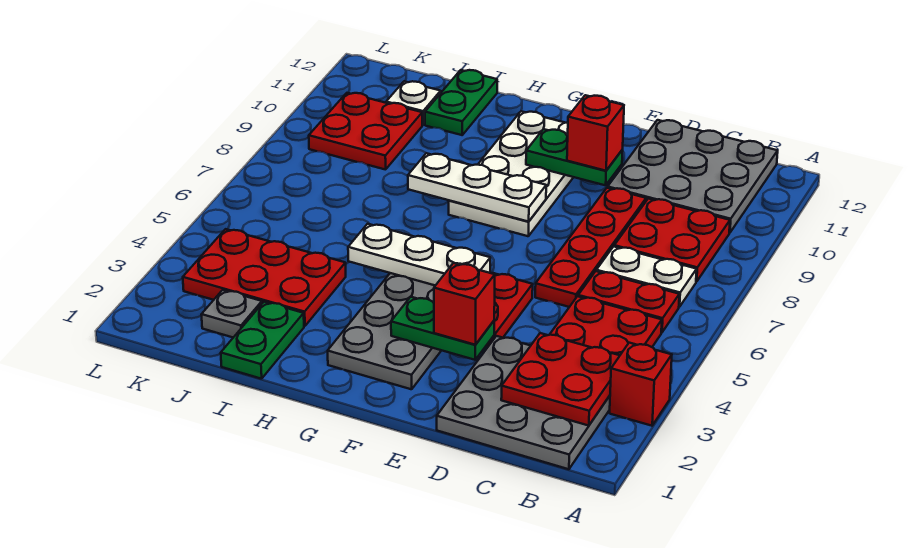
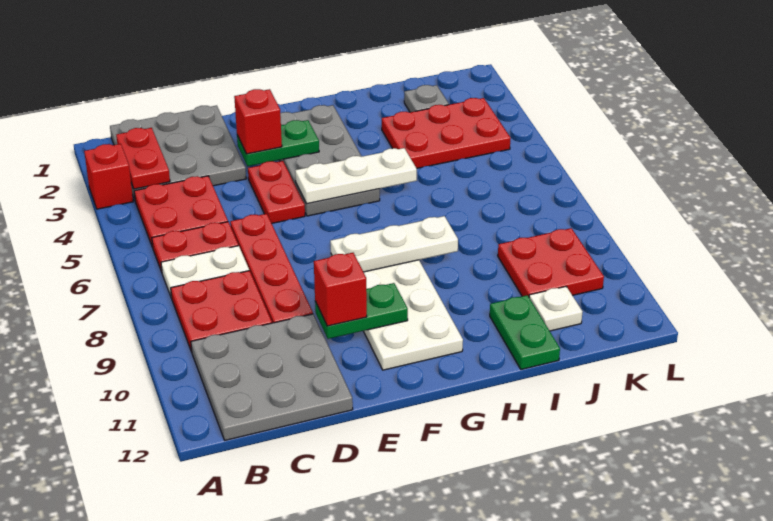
red 2x2 plate [501,333,620,426] -> red 1x2 plate [116,128,170,189]
green 1x2 plate [221,302,304,379] -> none

